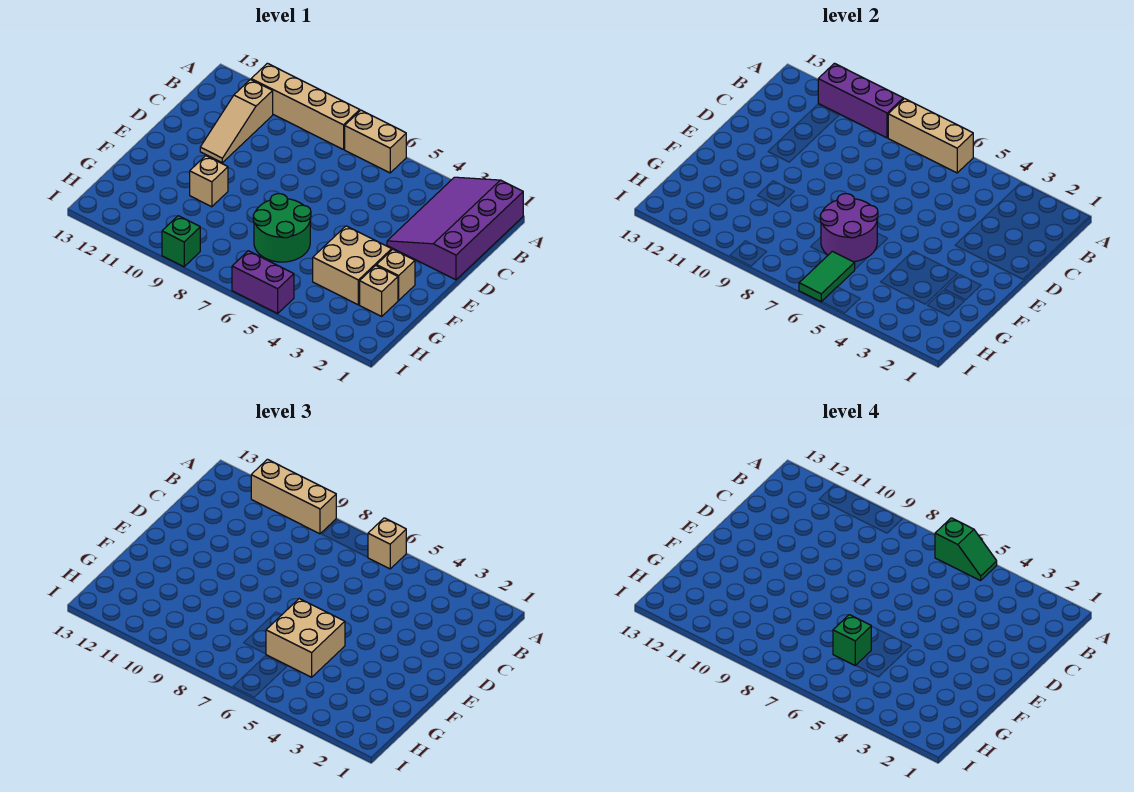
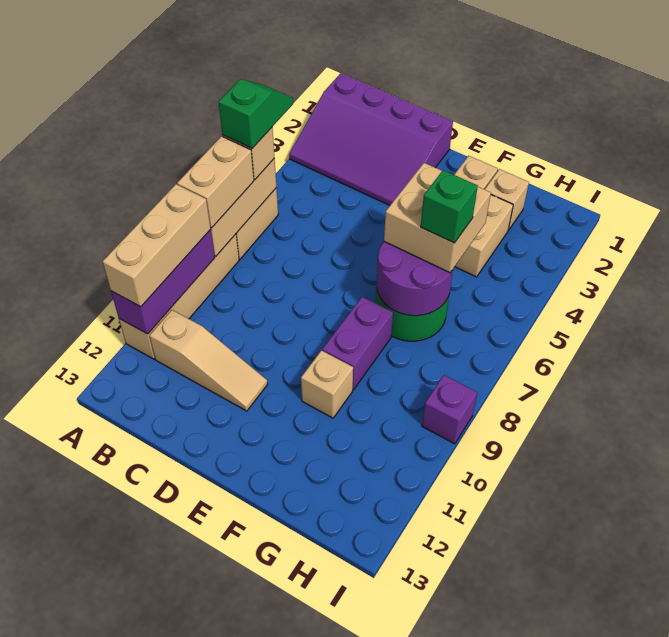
none -> tan 1x2 brick [177,136,254,228]
green 1x2 tile [799,251,855,302] -> none
purple 1x2 brick [232,251,294,313] -> purple 1x2 brick moved to [322,297,393,390]
green 1x1 brick [162,216,200,267] -> purple 1x1 brick [422,375,477,444]

